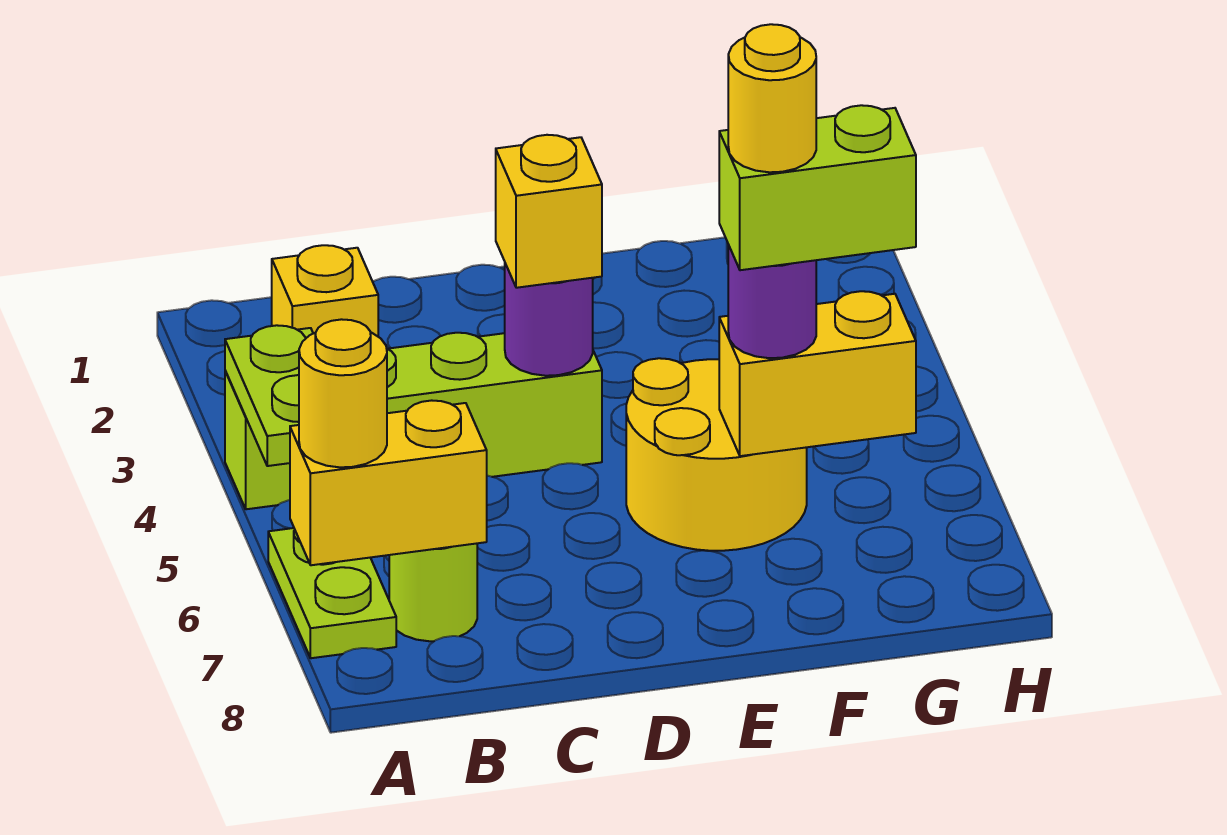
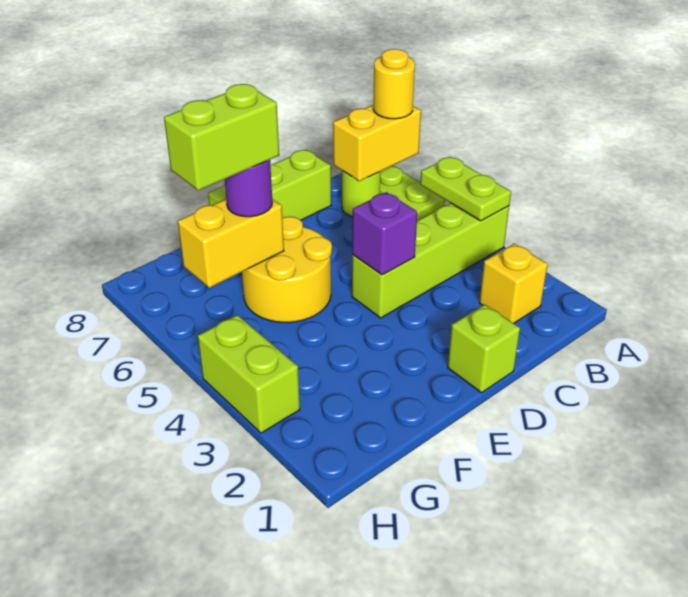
none -> lime 1x3 brick [208,150,331,220]
none -> lime 1x1 brick [448,304,520,393]
purple 1x1 round brick [505,263,593,376] -> purple 1x1 brick [352,192,417,275]
yellow 1x1 brick [496,135,602,288] -> none
yellow 1x1 round brick [728,24,816,172] -> none
none -> lime 1x2 brick [198,315,300,433]

